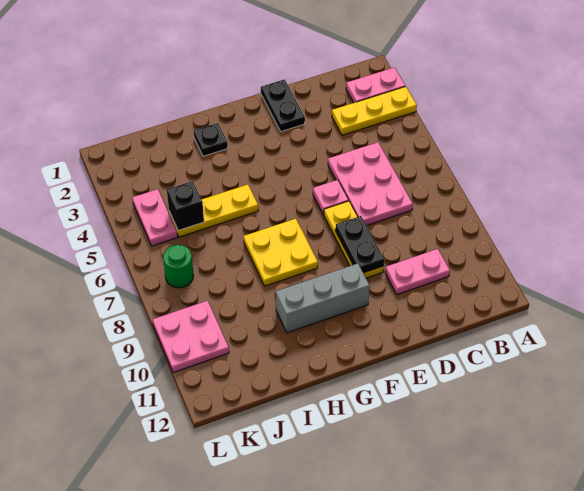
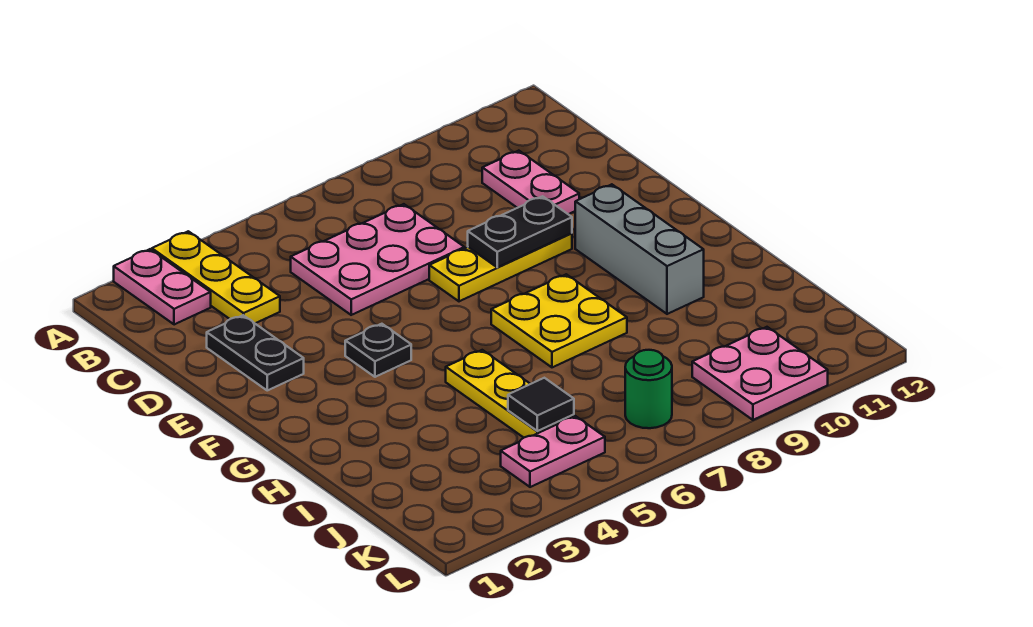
black 1x2 plate [261,79,305,132] -> black 1x2 plate turned to [207,315,304,390]
pink 1x1 plate [313,180,349,215] -> none
black 1x1 plate [193,123,228,156] -> black 1x1 plate moved to [345,324,411,377]
black 1x1 brick [167,181,204,231] -> black 1x1 tile [508,378,574,431]

